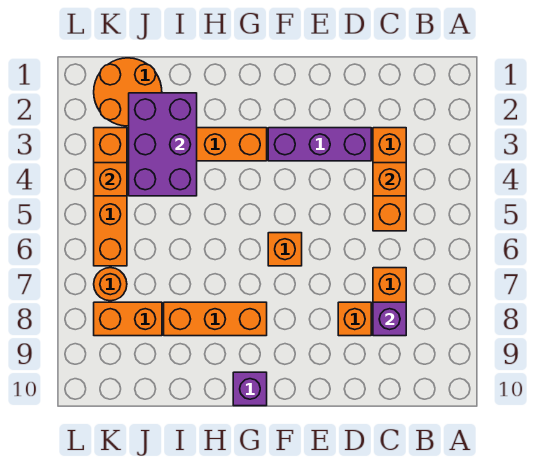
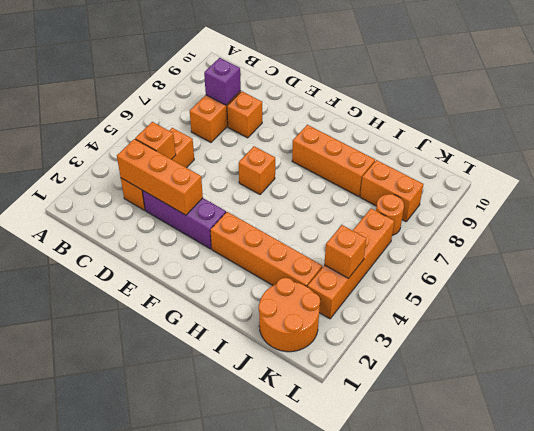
none -> orange 1x3 brick [117,139,203,215]
purple 1x1 brick [233,372,267,406] -> none
purple 2x3 brick [129,93,197,196] -> none

